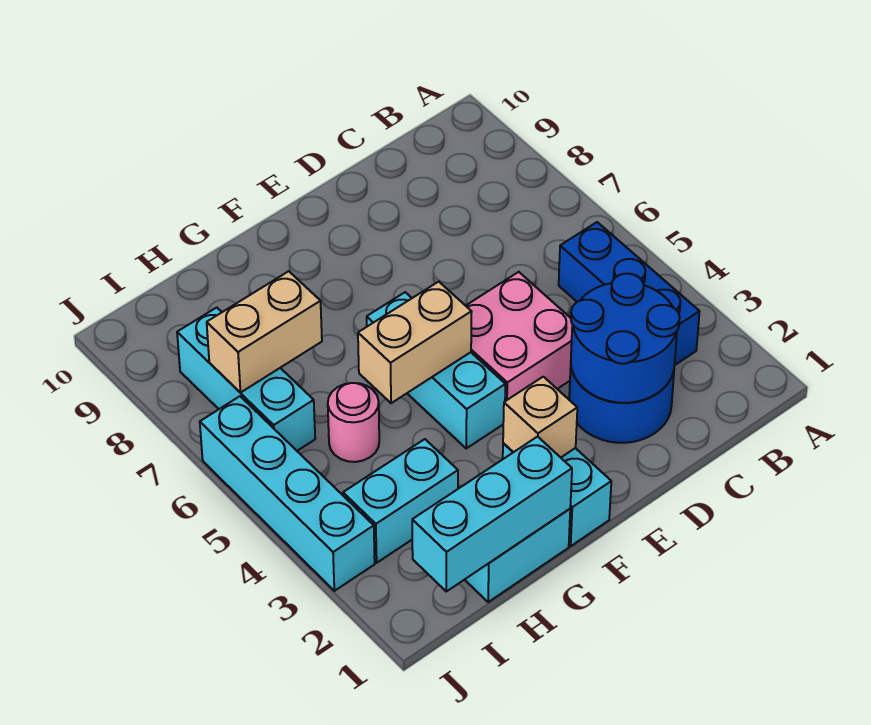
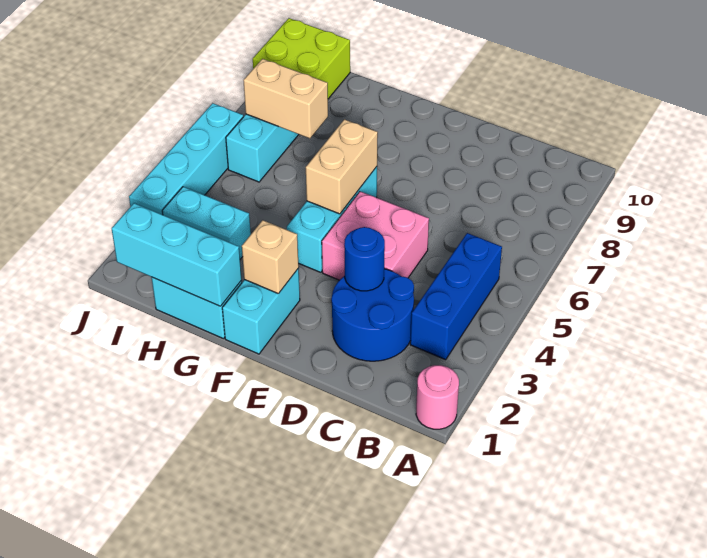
blue 2x2 round brick [571,274,680,403] -> blue 1x1 round brick [344,227,385,291]
tan 1x2 brick [358,282,472,403] -> tan 1x2 brick turned to [306,119,378,214]
pink 1x1 round brick [328,383,379,462] -> pink 1x1 round brick moved to [416,365,459,429]
none -> lime 2x2 brick [253,18,350,99]

